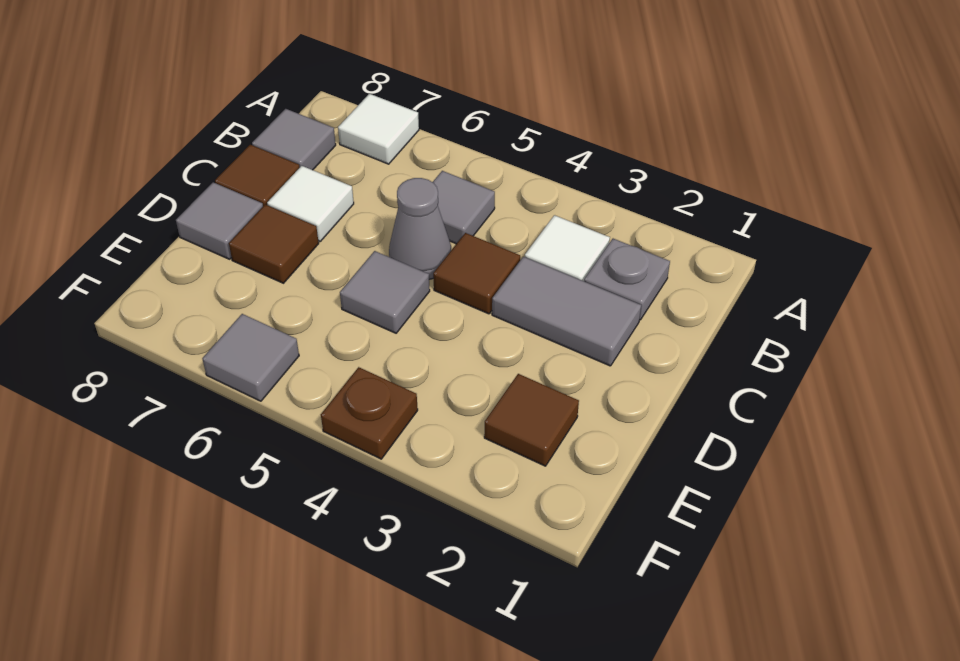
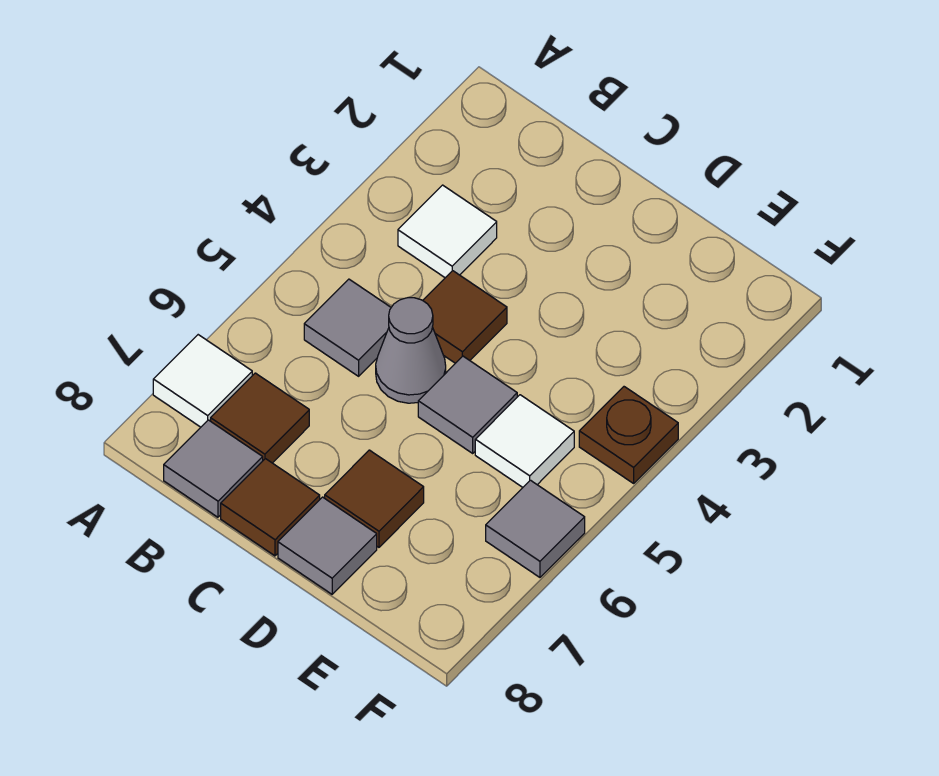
grey 1x1 plate [584,239,670,320] -> none
grey 1x2 tile [492,257,641,366] -> none
white 1x1 tile [267,166,354,241] -> white 1x1 tile moved to [475,395,574,487]
brown 1x1 tile [484,374,579,466] -> brown 1x1 tile moved to [211,373,309,463]

